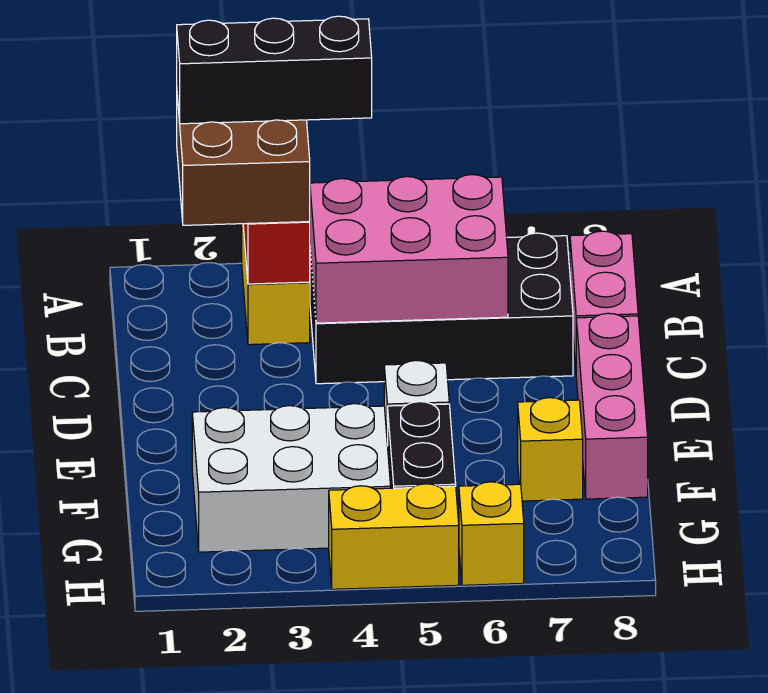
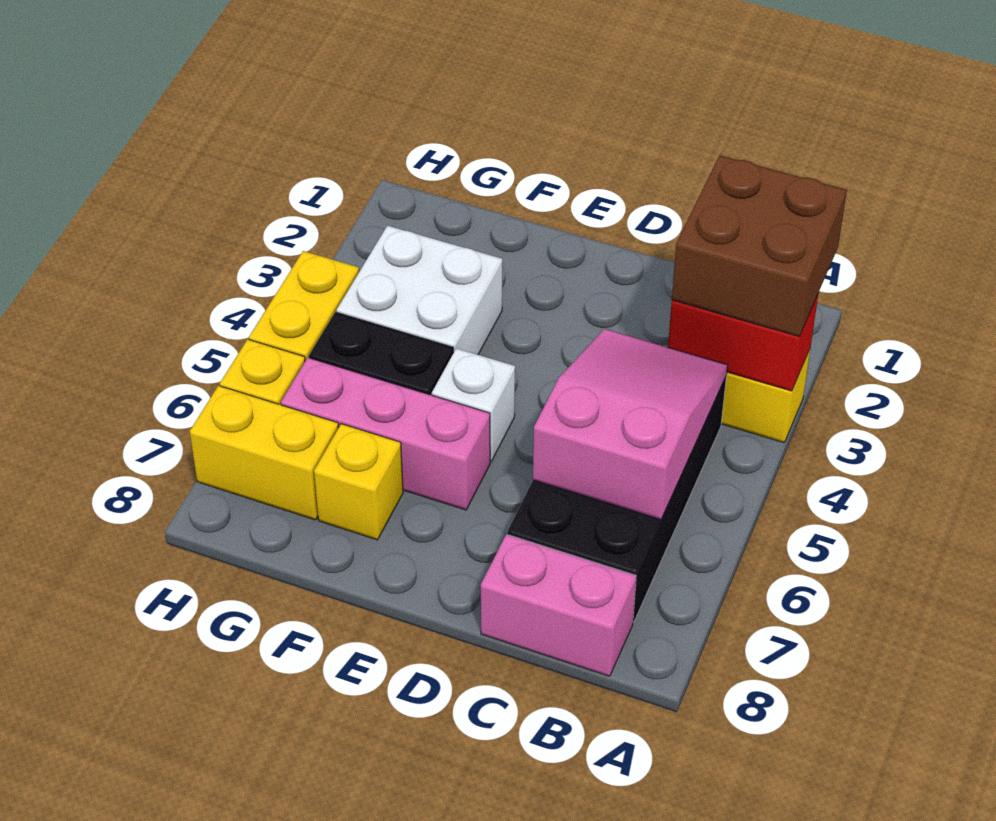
black 1x3 brick [177,16,372,124] -> none
pink 2x3 brick [310,175,508,323] -> pink 2x3 slope [533,329,728,520]
pink 1x3 brick [576,313,648,499] -> pink 1x3 brick moved to [281,358,490,510]
white 2x3 brick [192,404,391,552] -> white 2x2 brick [336,226,502,355]
none -> yellow 1x2 brick [190,386,339,520]

